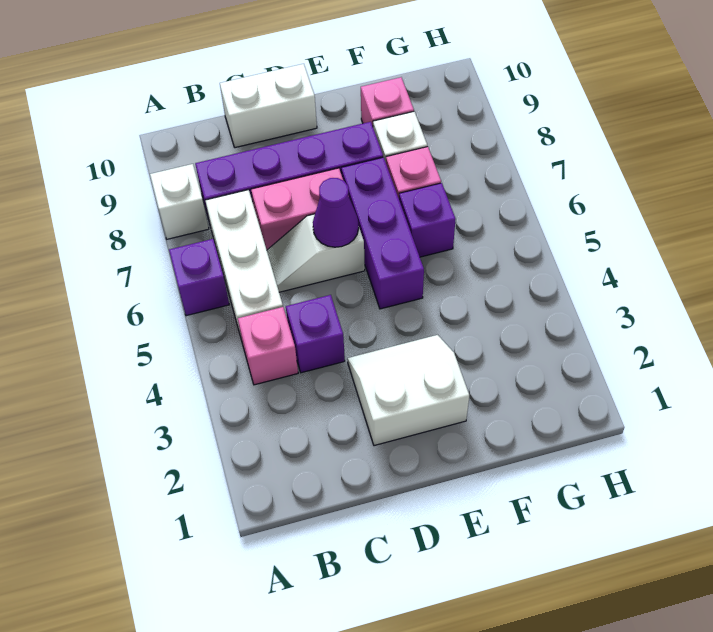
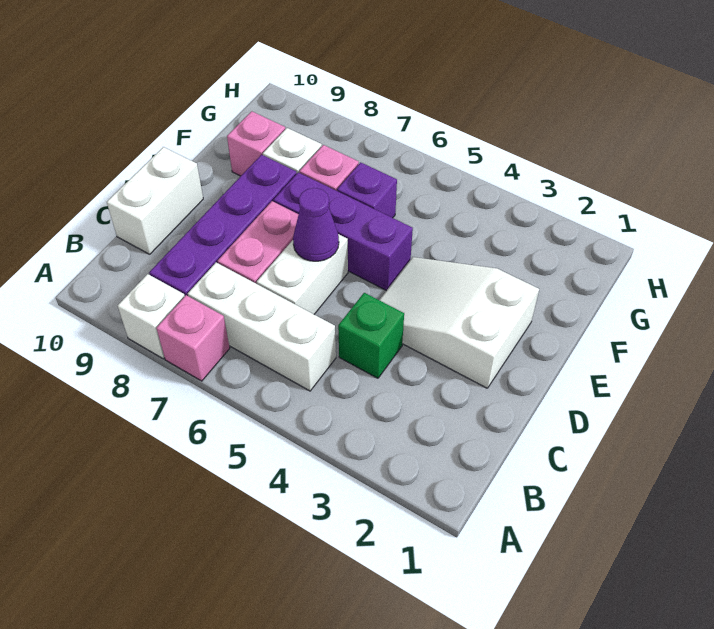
purple 1x1 brick [169,239,229,316] -> none
pink 1x1 brick [238,307,298,385] -> pink 1x1 brick moved to [156,295,230,381]
purple 1x1 brick [286,295,345,373] -> green 1x1 brick [338,293,404,378]
white 1x2 slope [267,214,365,292] -> white 1x2 brick [257,234,348,314]
white 2x2 slope [347,335,469,446] -> white 2x3 slope [380,257,539,388]

